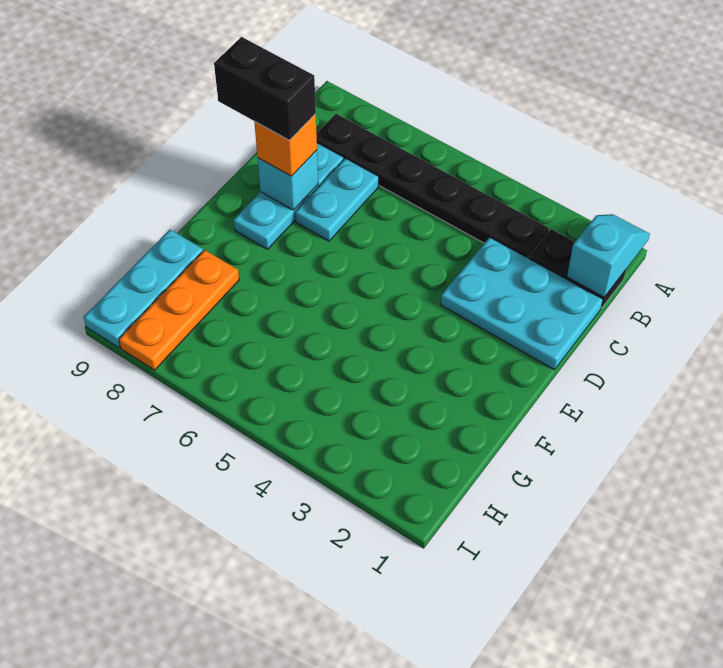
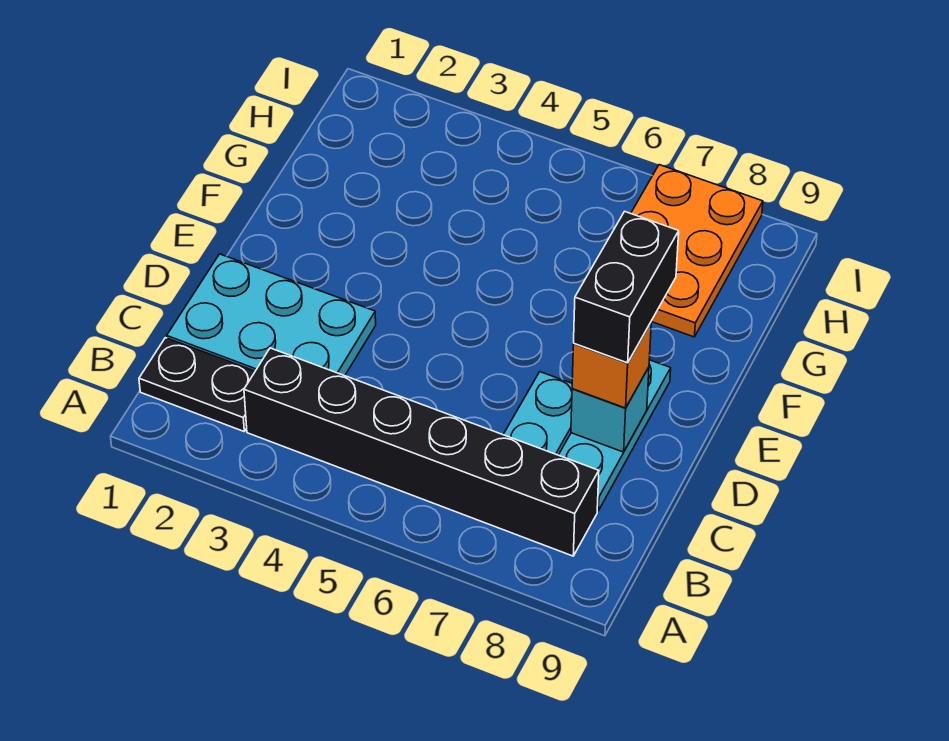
cyan 1x2 slope [567,214,650,297] -> none
black 1x6 plate [317,114,549,258] -> black 1x6 brick [244,348,599,556]
black 1x2 brick [214,37,316,140] -> black 1x2 brick turned to [574,211,679,363]
orange 1x3 plate [119,250,239,370] -> orange 2x3 plate [631,165,763,337]
cyan 1x3 plate [84,230,203,348] -> none

